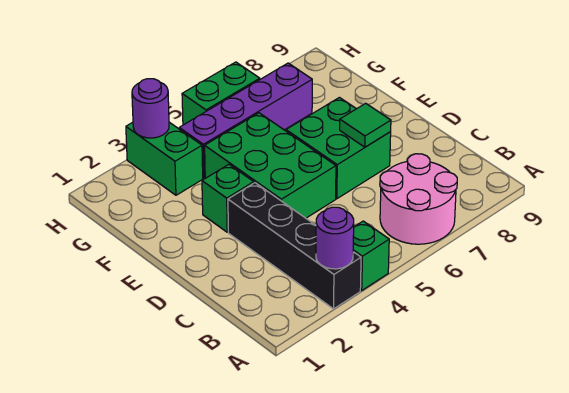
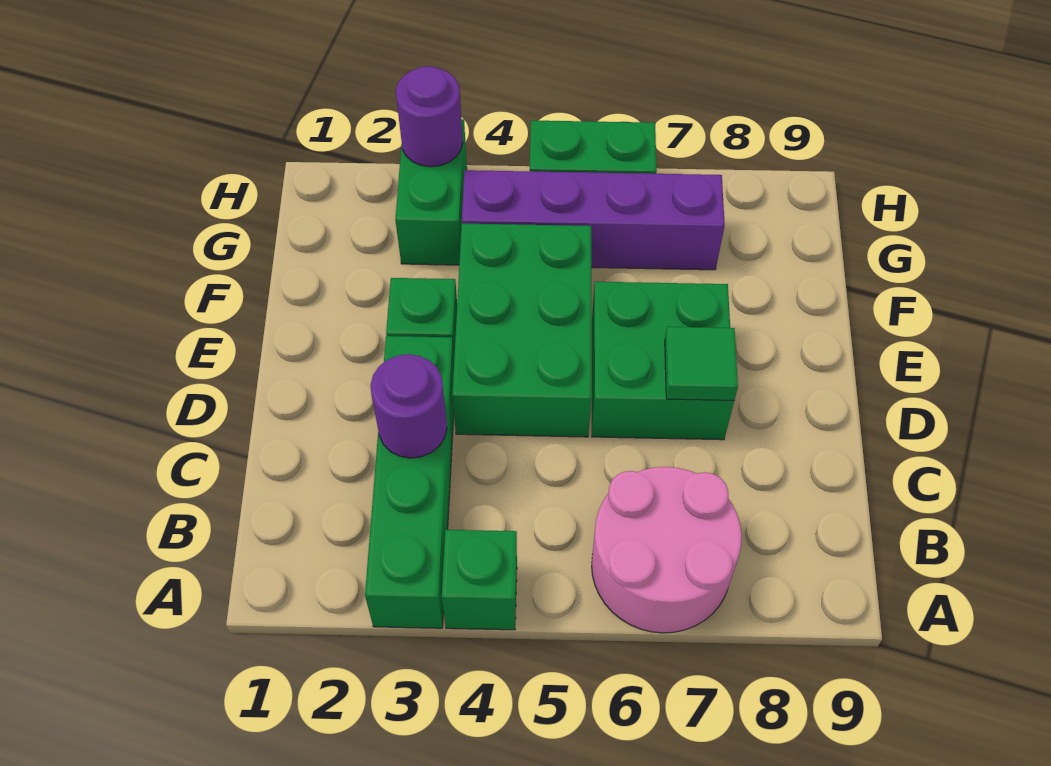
black 1x4 brick [228,183,361,309] -> green 1x4 brick [365,336,454,628]
purple 1x1 round brick [316,207,354,269] -> purple 1x1 round brick moved to [371,354,447,458]

